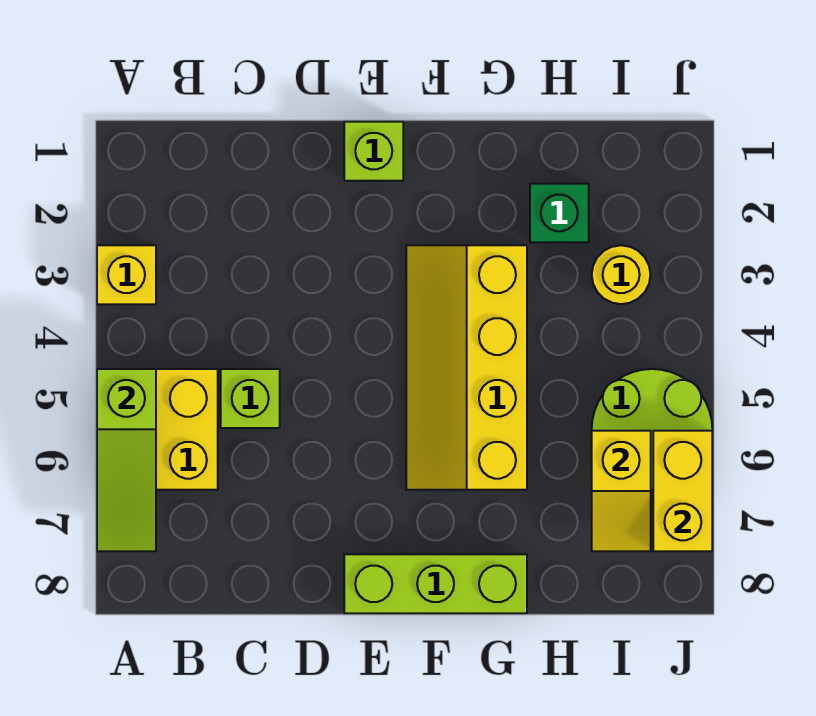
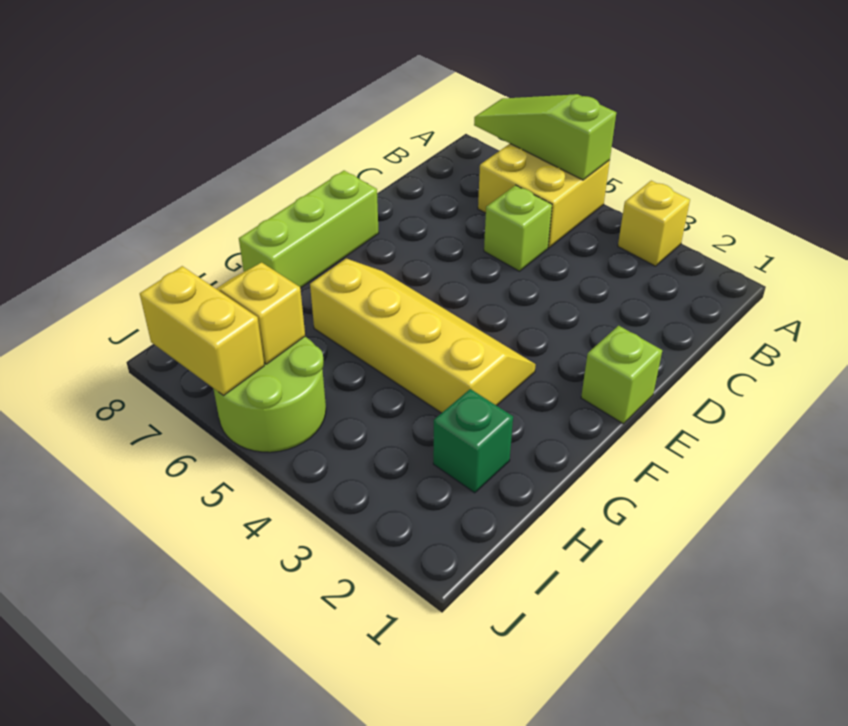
yellow 1x1 round brick [592,245,650,304] -> none

